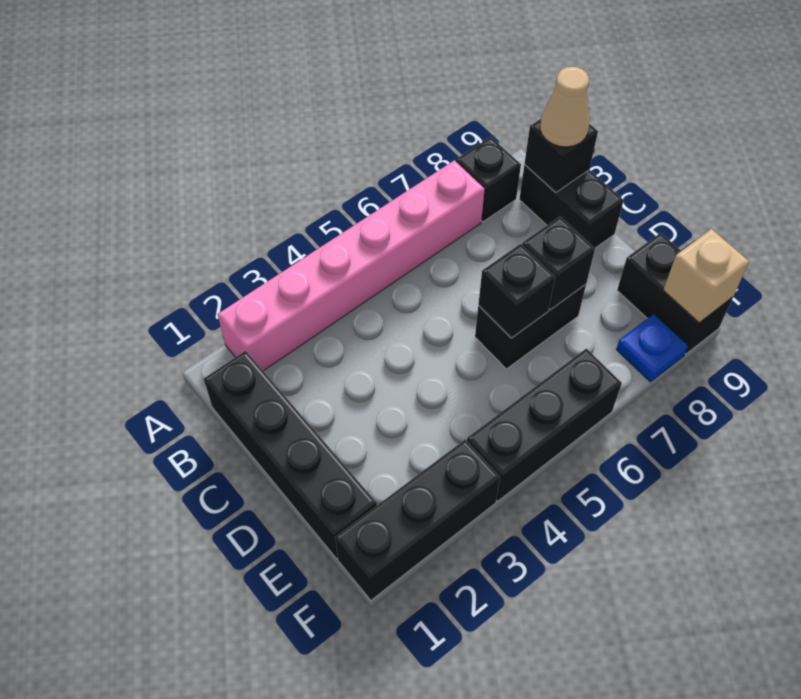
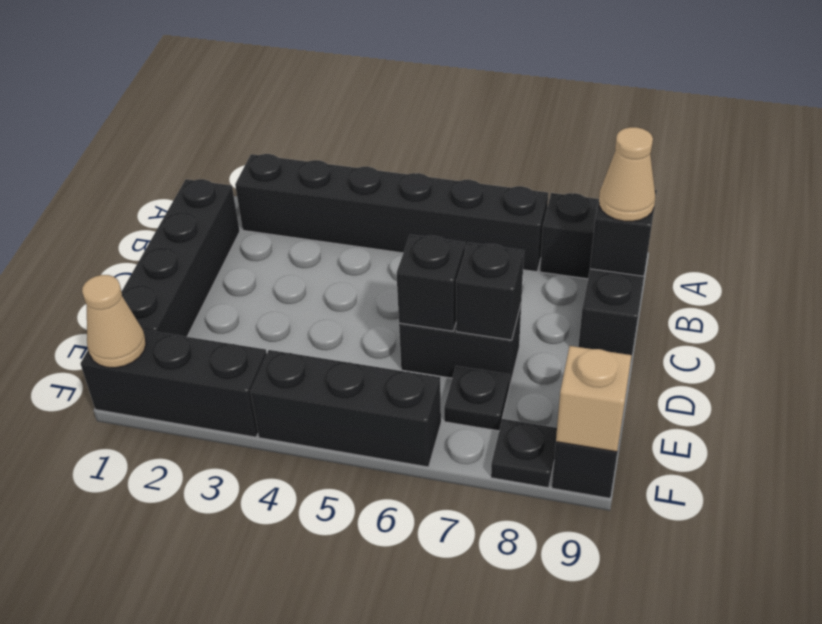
pink 1x6 brick [218,160,485,371] -> black 1x6 brick [235,154,548,272]
none -> black 1x1 plate [444,366,510,431]
none -> tan 1x1 cone [82,275,146,368]
blue 1x1 plate [616,314,688,382] -> black 1x1 plate [491,419,557,488]

